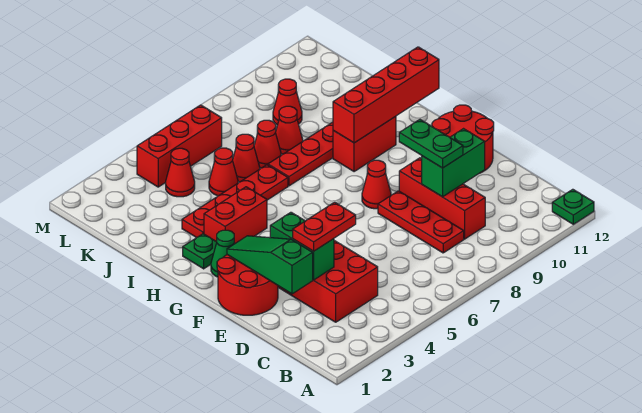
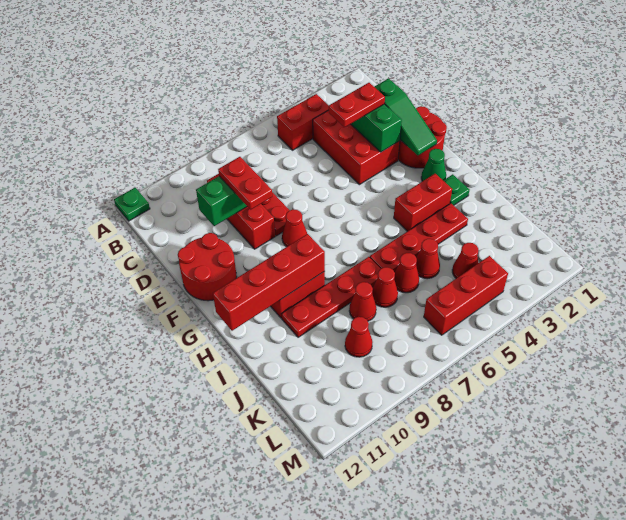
none -> red 1x2 brick [277,94,329,150]
green 1x2 plate [399,120,463,168] -> red 1x2 plate [218,157,272,209]

